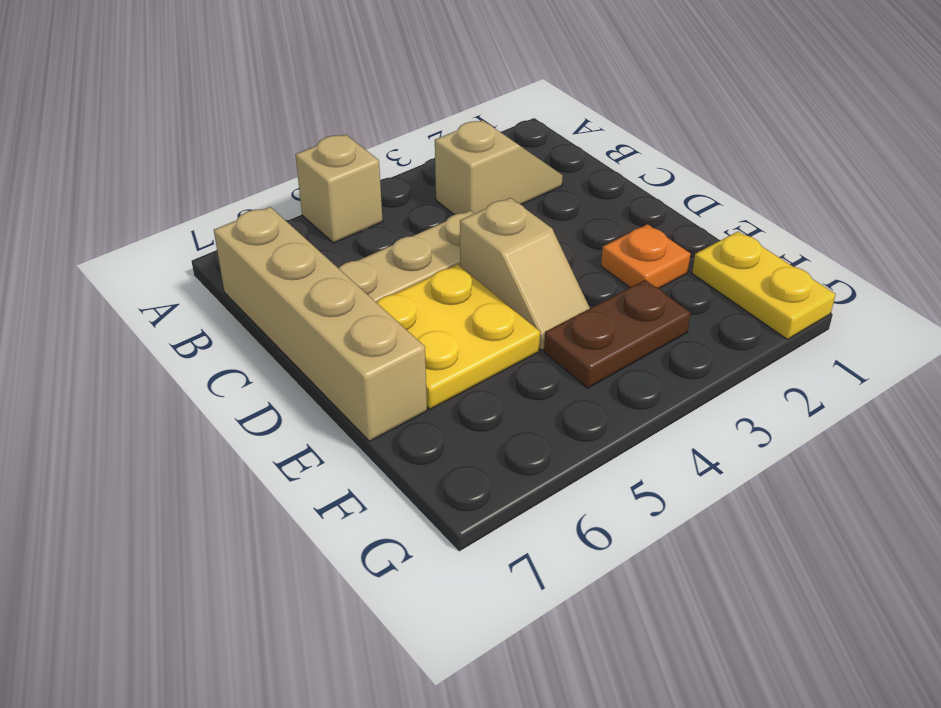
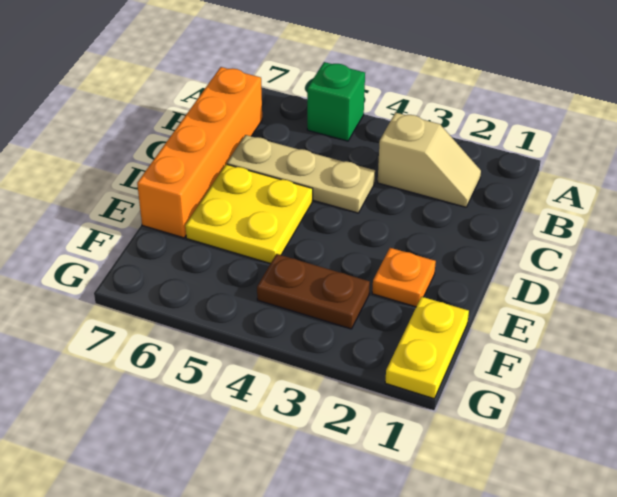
tan 1x1 brick [295,135,383,243] -> green 1x1 brick [307,62,365,141]
tan 1x4 brick [214,207,427,441] -> orange 1x4 brick [137,67,262,238]
tan 1x2 slope [460,198,590,350] -> none

